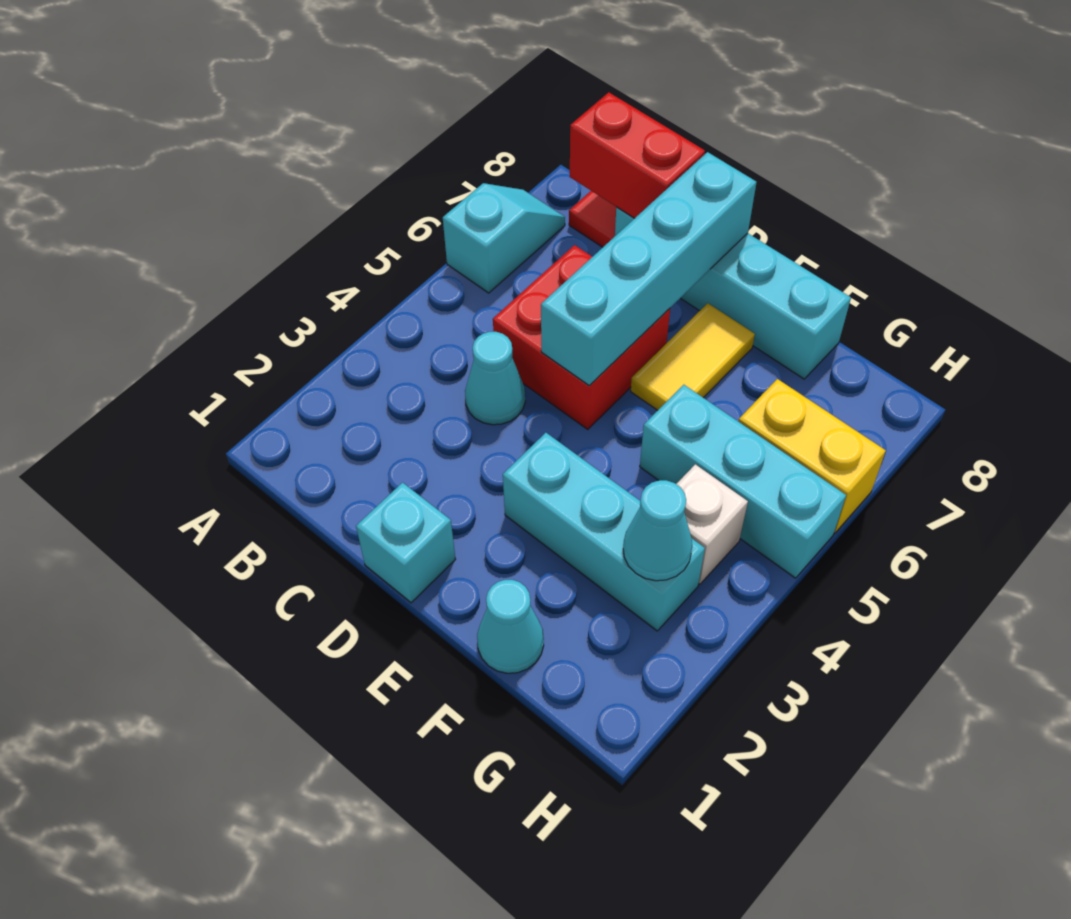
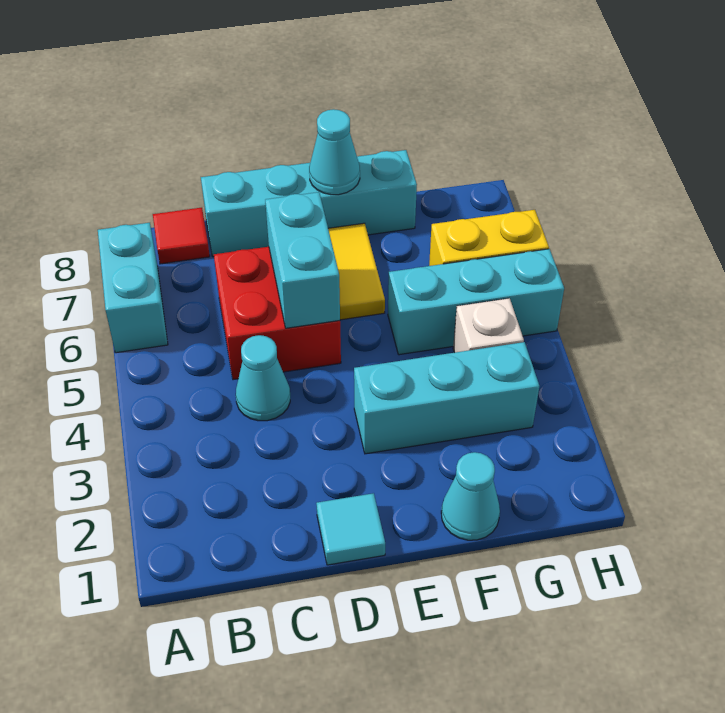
cyan 1x2 slope [443,183,565,293] -> cyan 1x2 brick [98,223,168,353]
red 1x2 brick [570,92,705,218] -> none
cyan 1x1 brick [356,483,456,603] -> cyan 1x1 tile [316,493,385,565]
cyan 1x4 brick [541,152,757,386] -> cyan 1x2 brick [265,192,340,328]
cyan 1x1 cone [623,480,692,581] -> cyan 1x1 cone moved to [309,109,360,195]

